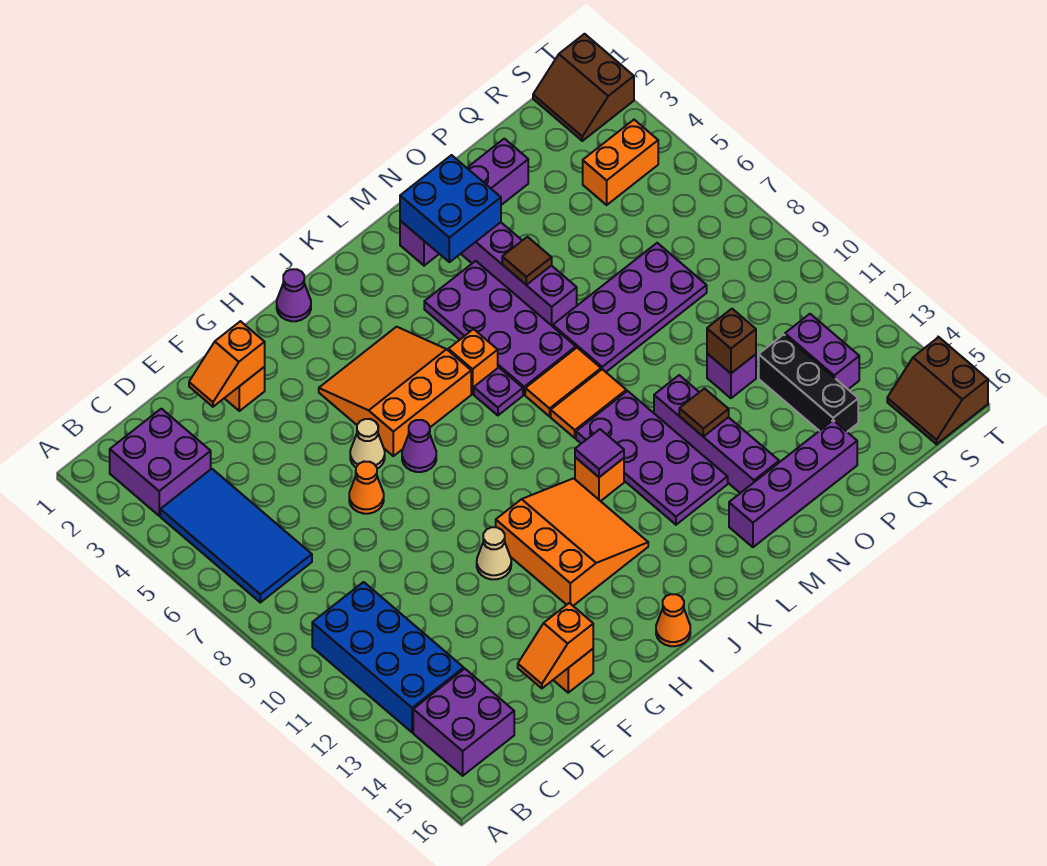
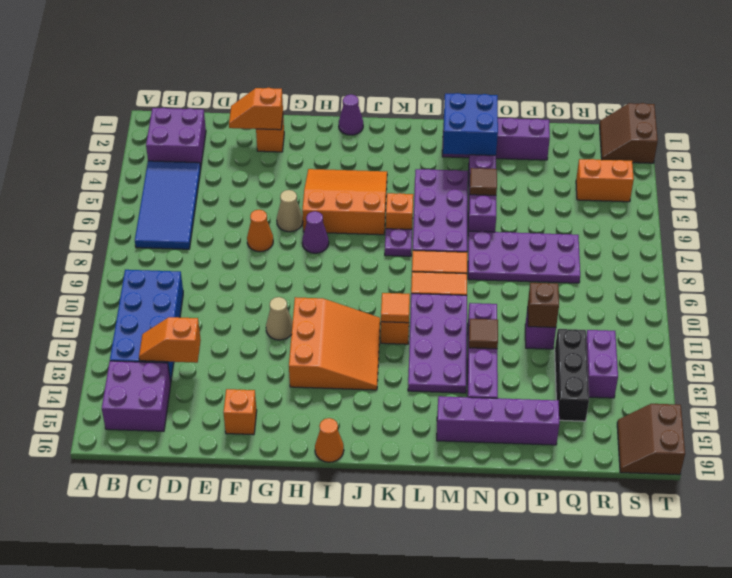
orange 1x2 slope [518,603,593,688] -> orange 1x2 slope moved to [139,317,201,363]
purple 1x1 tile [575,429,624,477] -> orange 1x1 tile [381,293,410,323]

